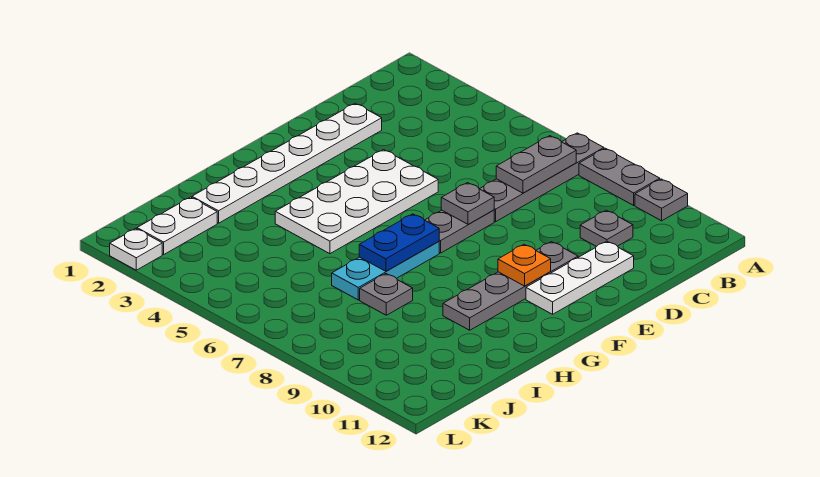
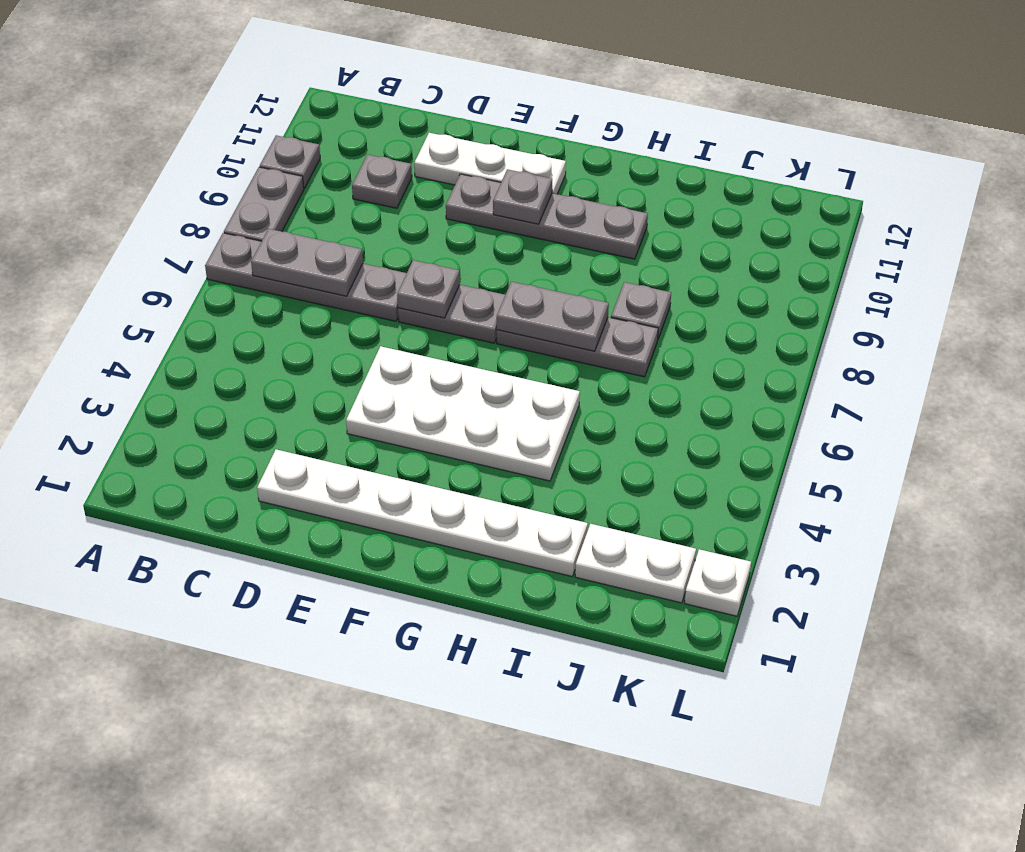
orange 1x1 plate [498,244,551,286] -> grey 1x1 plate [493,169,552,224]
cyan 1x3 plate [332,241,439,300] -> grey 1x3 plate [497,317,658,377]
blue 1x2 plate [359,214,439,271] -> grey 1x2 plate [497,282,609,351]

